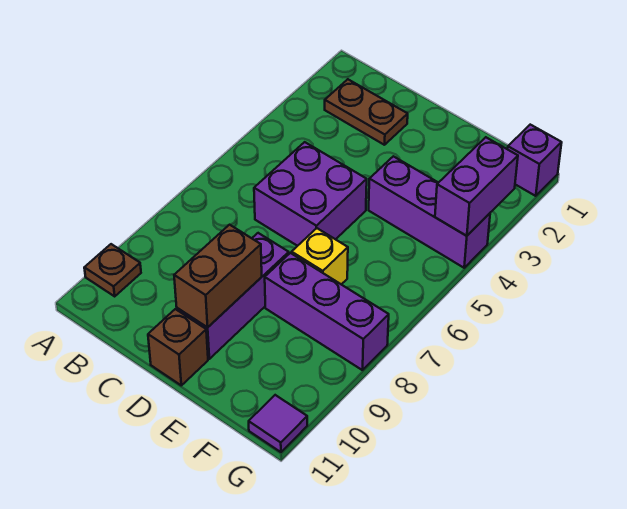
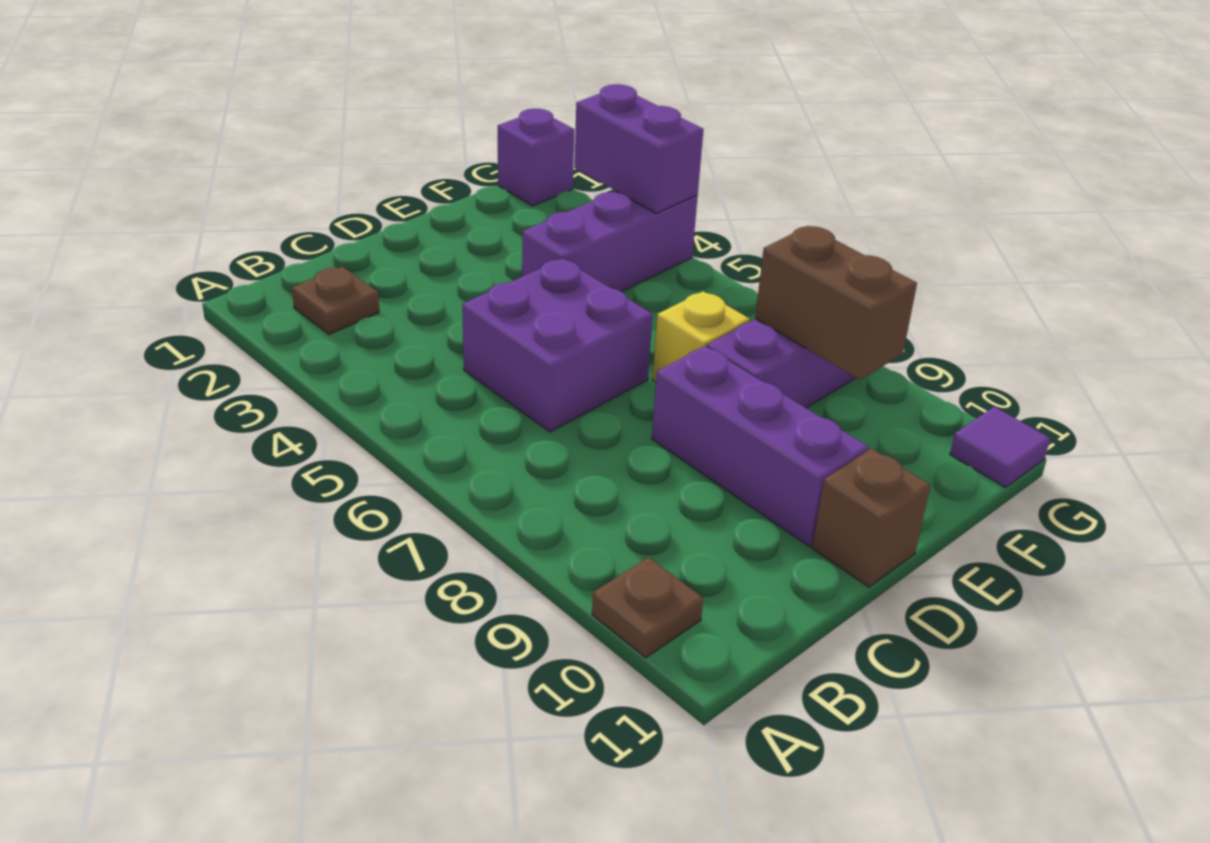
brown 1x2 plate [325,79,408,145] -> brown 1x1 plate [292,267,379,334]
brown 1x2 brick [174,225,262,328] -> brown 1x2 brick moved to [755,226,917,380]

